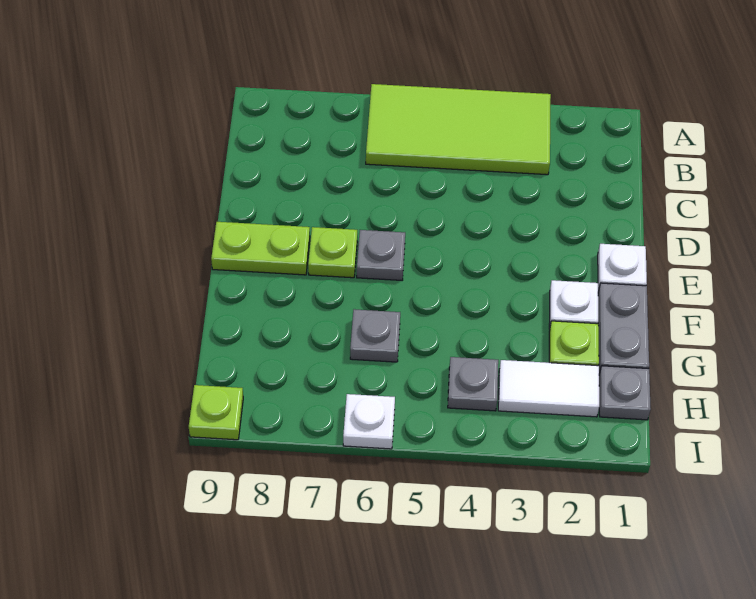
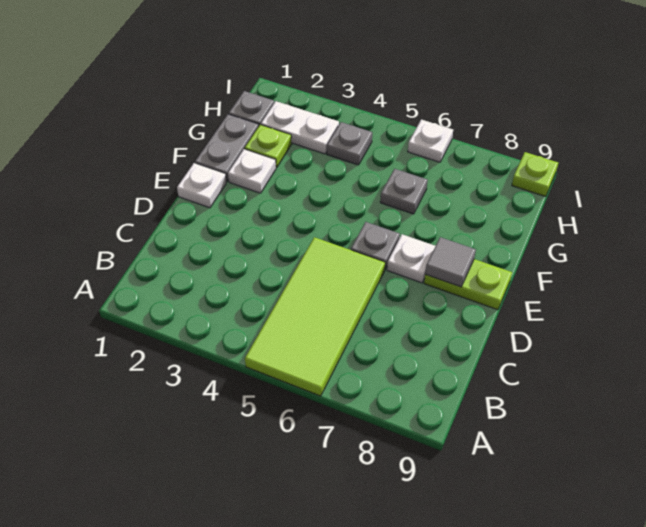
lime 2x4 tile [366,84,551,175] -> lime 2x4 tile turned to [245,237,385,396]
lime 1x1 plate [308,227,357,278] -> white 1x1 plate [387,234,435,283]
none -> grey 1x1 tile [425,237,476,287]
white 1x2 tile [498,360,599,417] -> white 1x2 plate [261,101,339,154]

